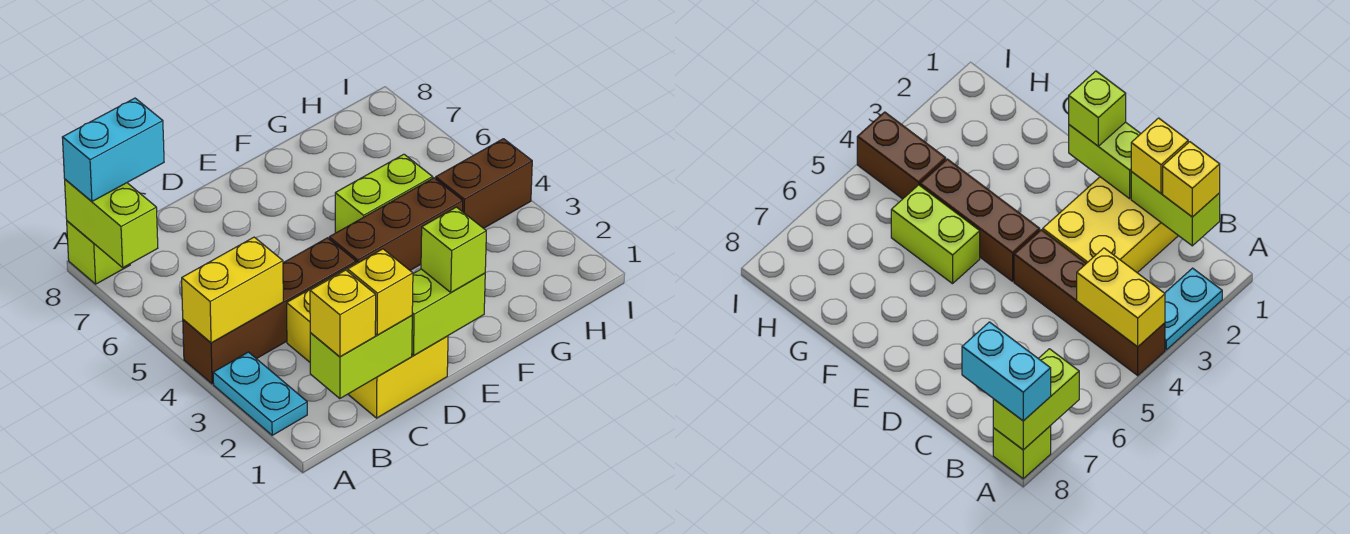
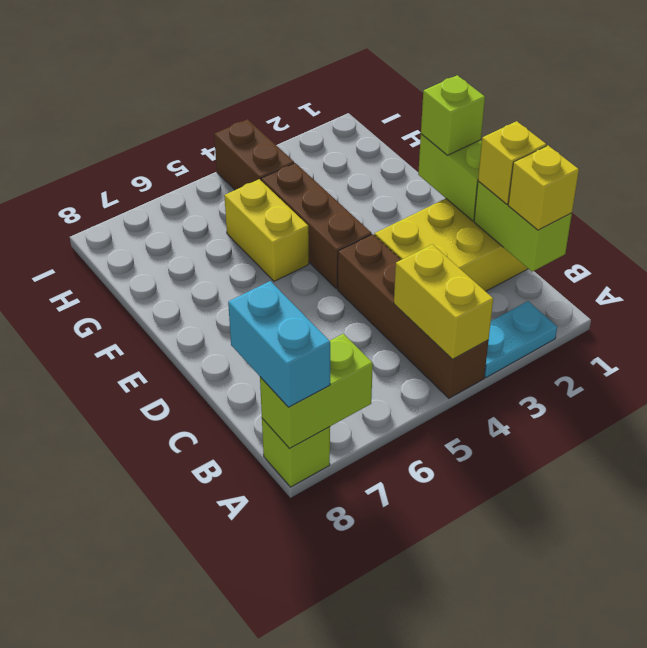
lime 1x2 brick [335,154,433,233] -> yellow 1x2 brick [224,179,309,281]

